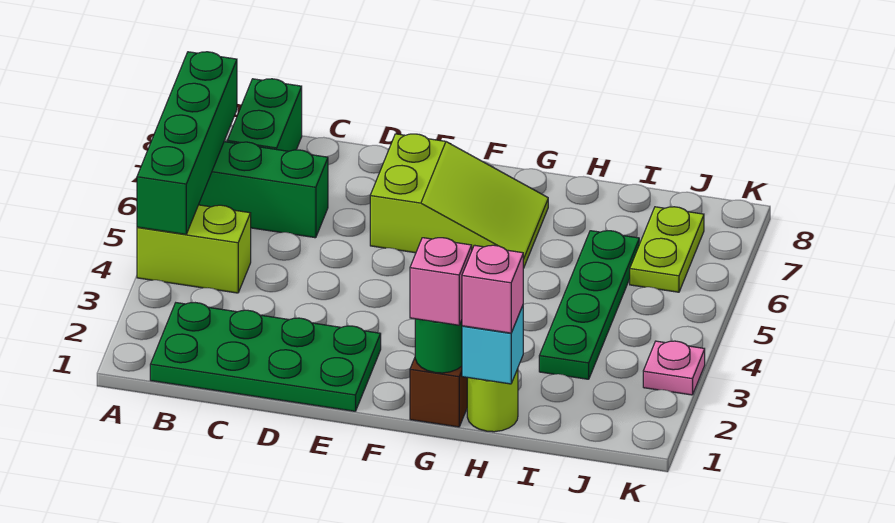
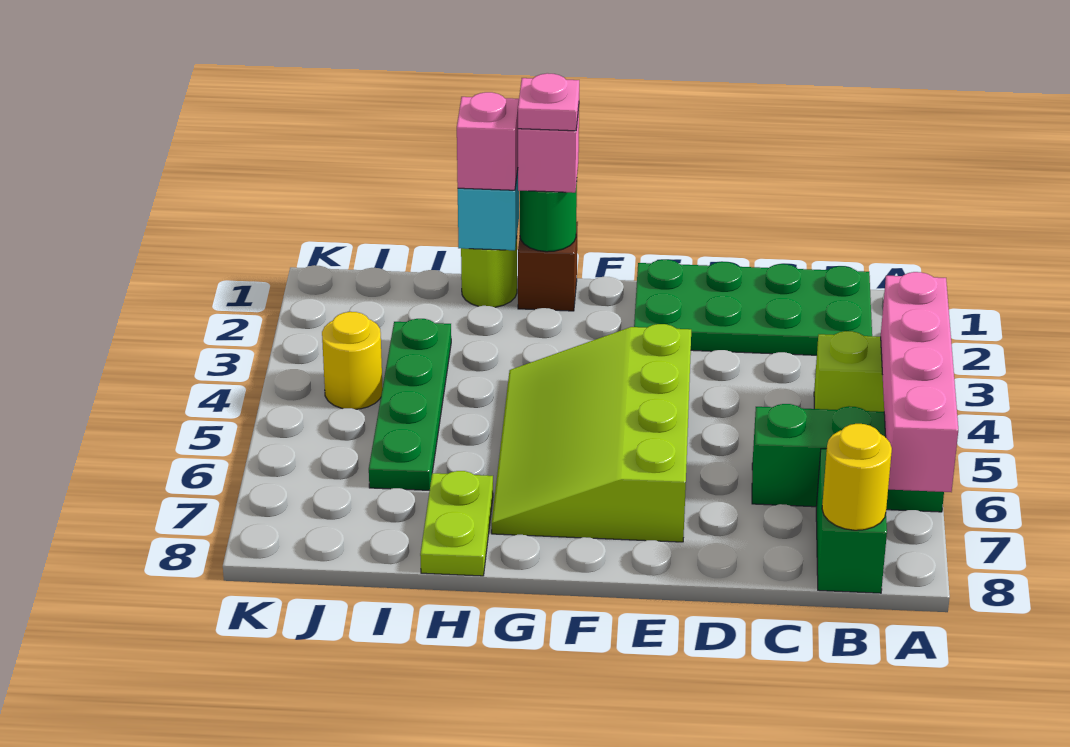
green 1x4 brick [137,52,237,234] -> pink 1x4 brick [881,272,958,492]
none -> yellow 1x1 round brick [822,424,892,530]
lime 2x3 slope [370,134,548,268] -> lime 3x4 slope [492,324,691,542]
none -> yellow 1x1 round brick [322,312,383,409]
lime 1x2 plate [630,207,704,292] -> lime 1x2 plate moved to [420,471,493,576]
pink 1x1 plate [643,341,705,395] -> pink 1x1 plate moved to [518,73,579,131]

